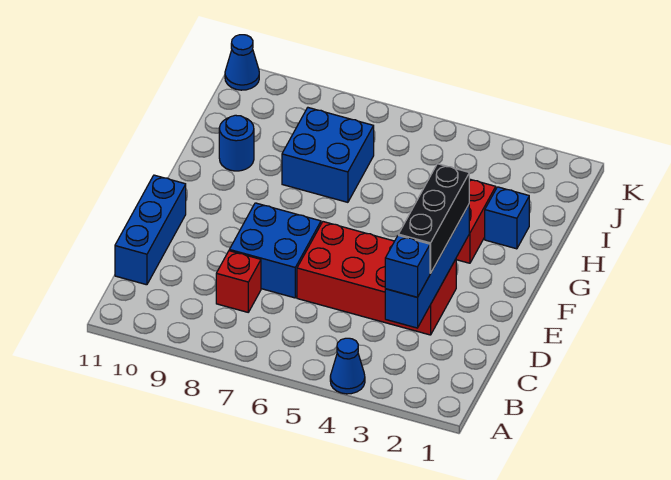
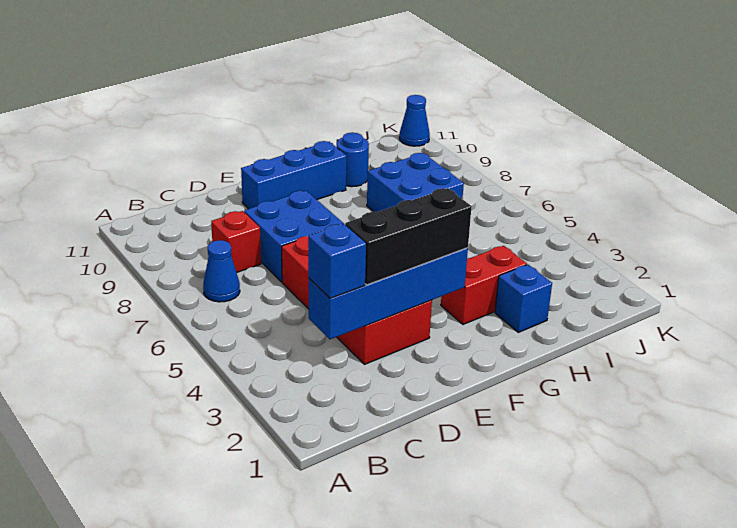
blue 1x1 cone [330,338,365,394] -> blue 1x1 cone moved to [203,240,240,302]
blue 1x3 brick [115,175,186,285] -> blue 1x3 brick moved to [241,141,346,209]

